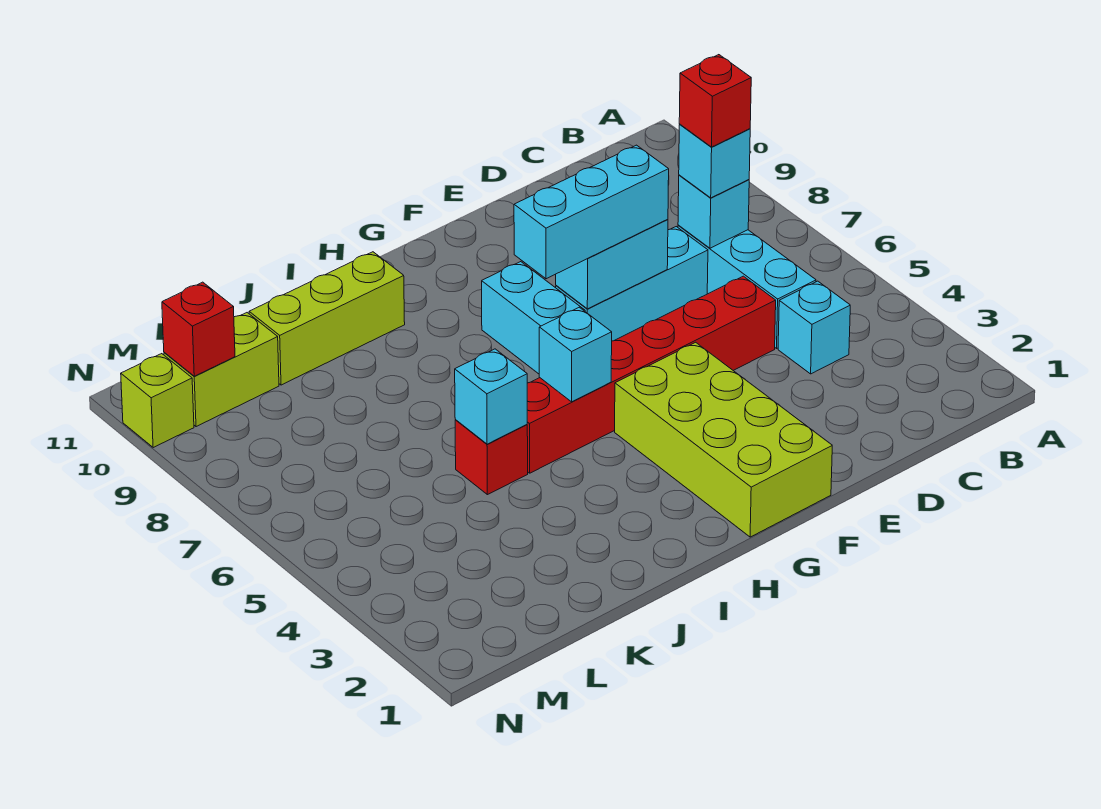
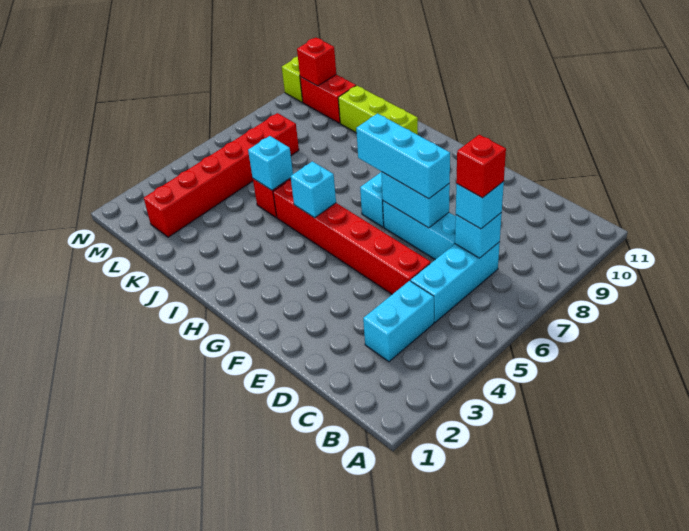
cyan 1x1 brick [778,281,850,374] -> cyan 1x2 brick [363,281,434,362]
lime 2x4 brick [615,342,832,537] -> none
none -> red 1x6 brick [144,113,299,237]
lime 1x2 brick [164,313,279,427] -> red 1x2 brick [300,75,356,123]

